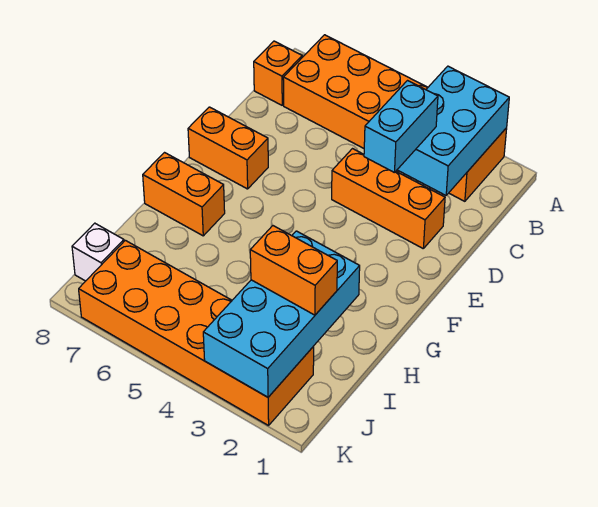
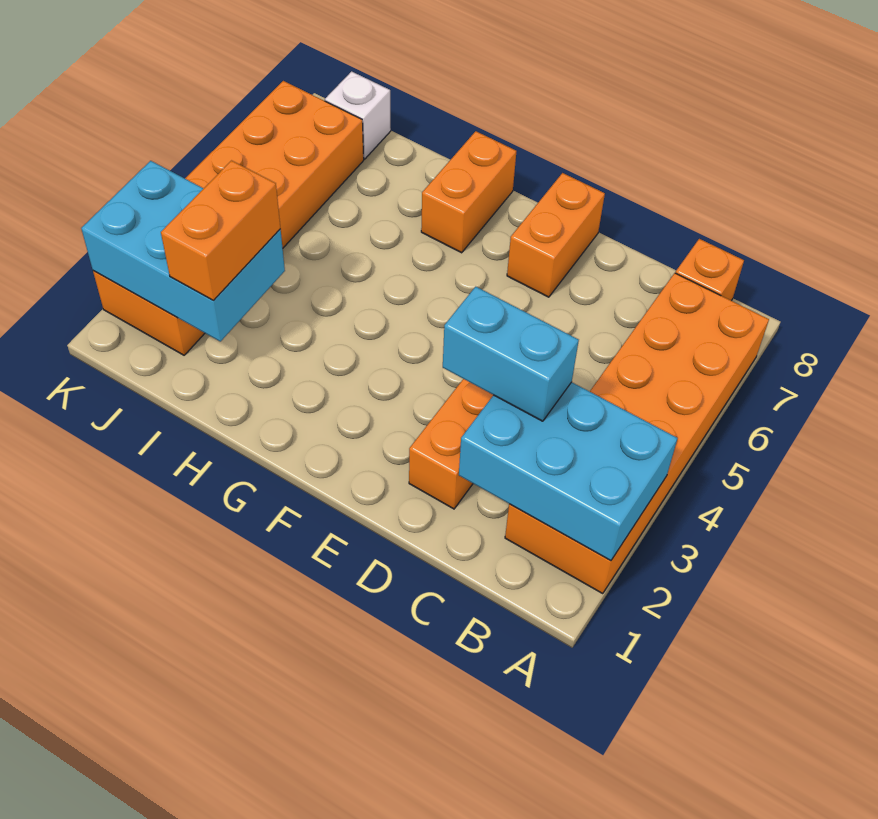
cyan 2x4 brick [203,231,360,397] -> cyan 2x3 brick [81,161,285,341]

